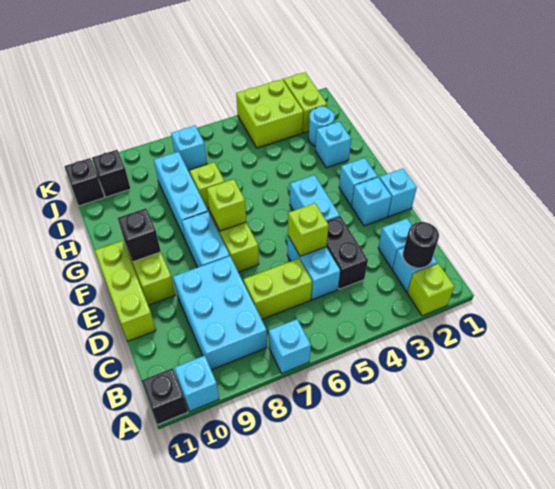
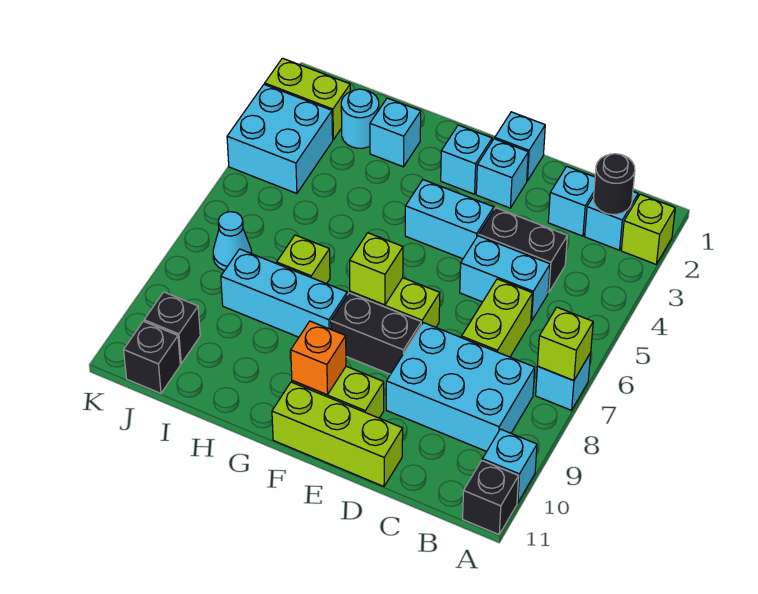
lime 1x1 brick [288,203,329,256] -> lime 1x1 brick moved to [538,307,593,381]
cyan 1x2 brick [182,212,230,268] -> black 1x2 brick [331,293,421,374]
black 1x1 brick [118,208,161,262] -> orange 1x1 brick [291,321,346,395]
lime 2x2 brick [236,79,303,148] -> cyan 2x2 brick [227,84,333,193]
cyan 1x1 brick [171,126,207,170] -> cyan 1x1 cone [213,212,251,271]

